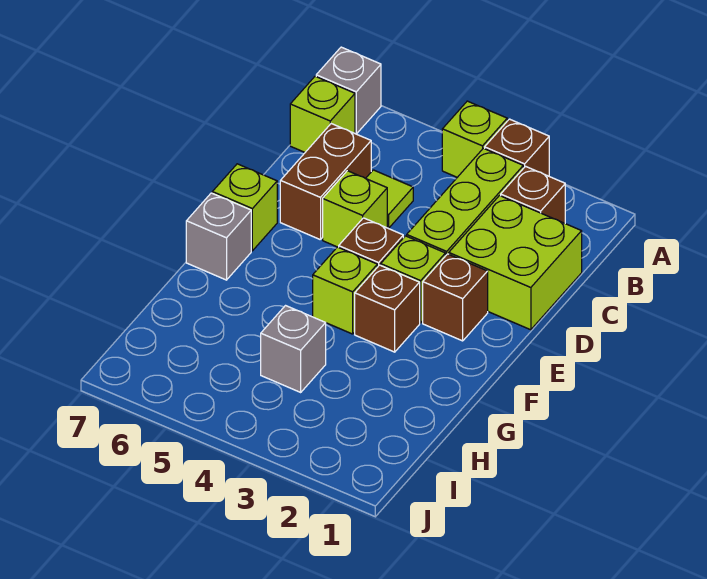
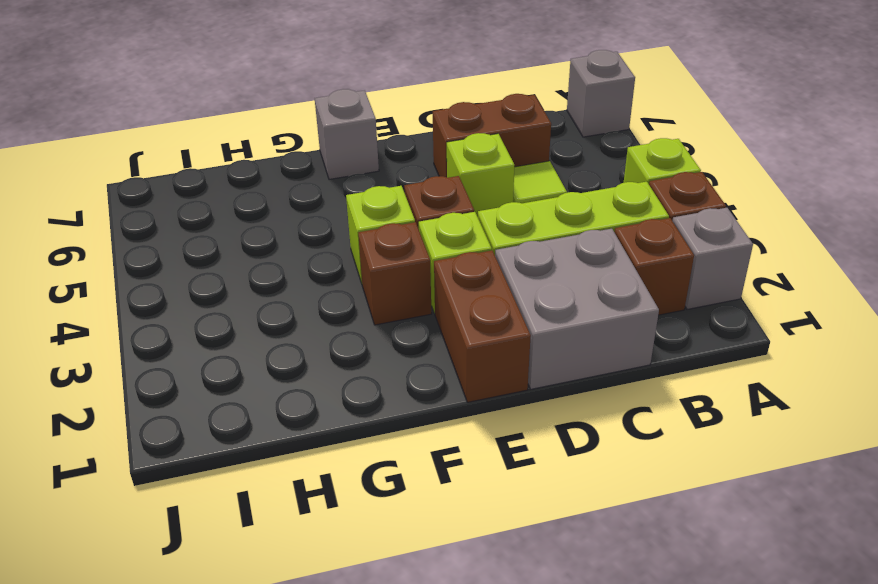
lime 1x1 brick [290,76,355,152] -> none
lime 2x2 brick [449,196,582,330] -> grey 2x2 brick [495,229,659,389]
brown 1x1 brick [423,254,488,341] -> brown 1x2 brick [434,250,531,402]
lime 1x1 brick [212,164,277,251] -> none
grey 1x1 brick [261,306,326,392] -> grey 1x1 brick moved to [673,208,753,309]

